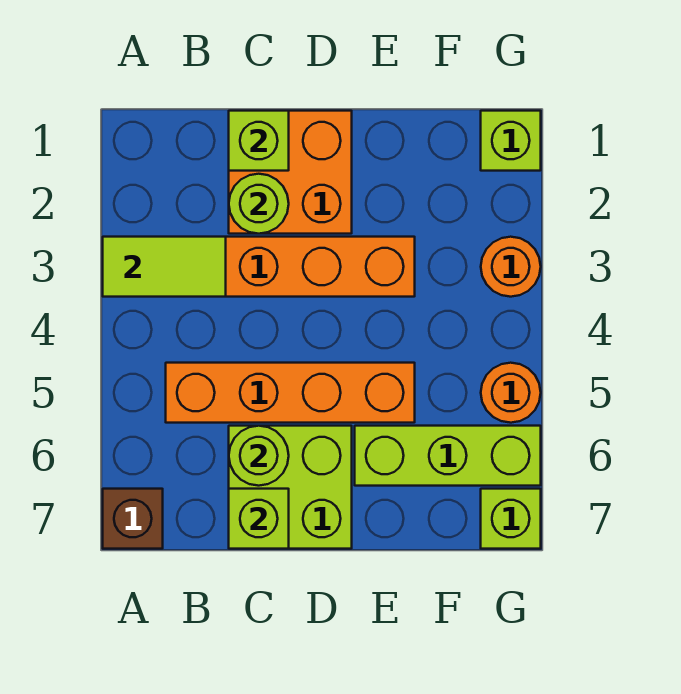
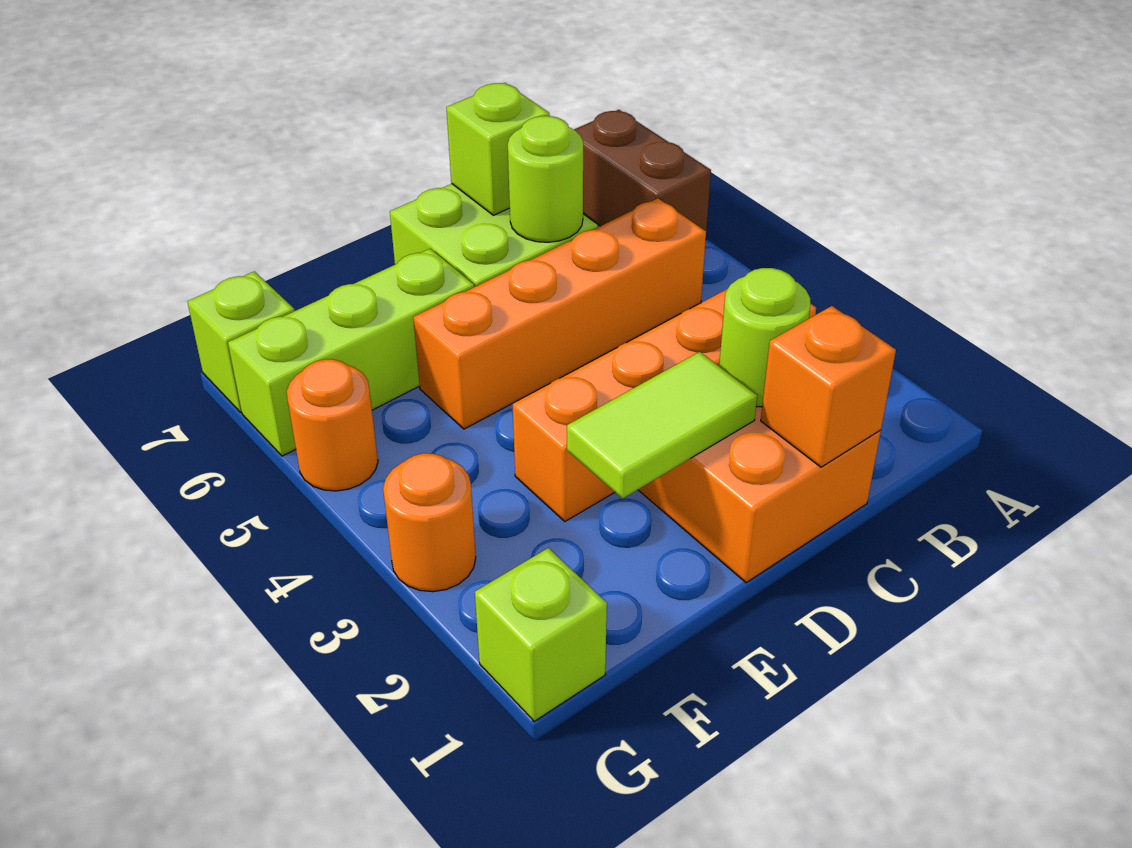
lime 1x2 tile [103,237,226,297] -> lime 1x2 tile moved to [567,352,757,499]
brown 1x1 brick [103,489,163,549] -> brown 1x2 brick [574,110,711,231]
lime 1x1 brick [229,111,289,171] -> orange 1x1 brick [761,306,896,467]

